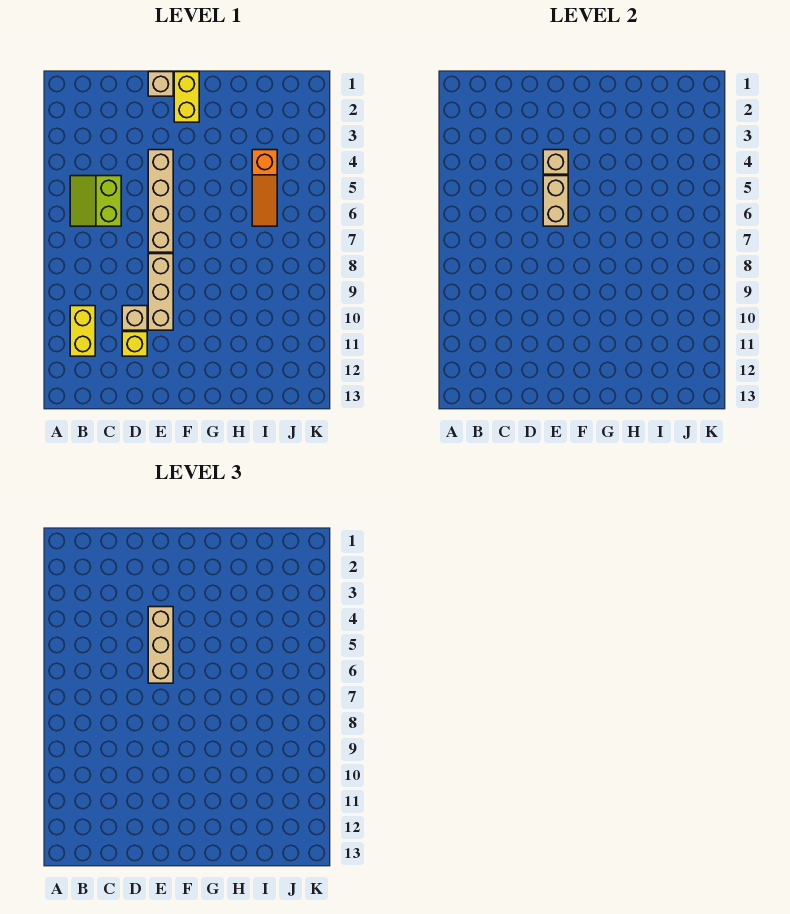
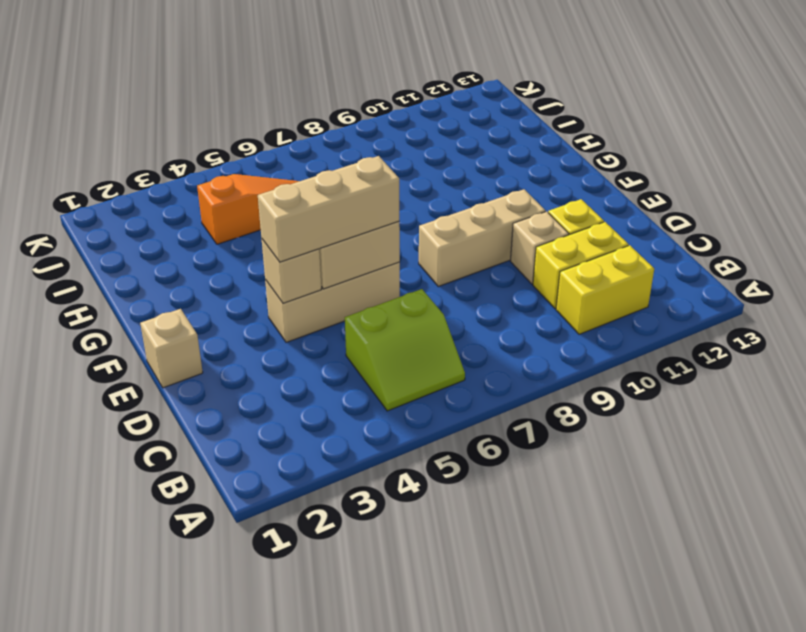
tan 1x4 brick [148,150,173,252] -> tan 1x3 brick [265,262,400,342]
yellow 1x2 brick [174,72,199,122] -> yellow 1x2 brick moved to [533,222,629,309]

